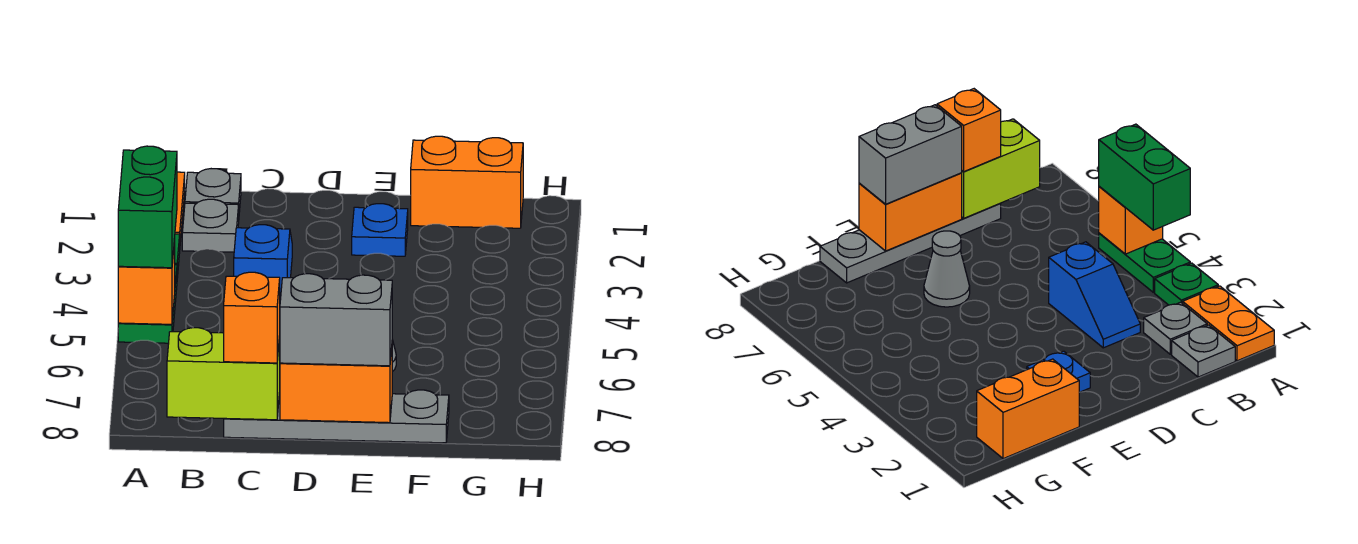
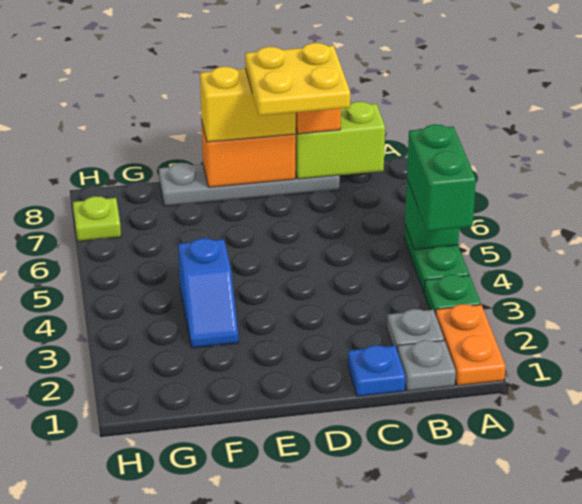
orange 1x1 brick [118,239,175,324] -> green 1x1 brick [405,180,459,250]
blue 1x2 slope [234,225,292,300] -> blue 1x2 slope moved to [178,238,238,348]
none -> yellow 2x2 plate [245,43,350,116]
grey 1x2 brick [280,274,392,366] -> yellow 1x2 brick [200,67,296,142]
blue 1x1 plate [352,204,408,256] -> blue 1x1 plate moved to [348,345,405,397]
grey 1x1 cone [924,231,970,307] -> none
orange 1x2 brick [411,136,523,228] -> none
none -> lime 1x1 plate [73,196,121,241]

